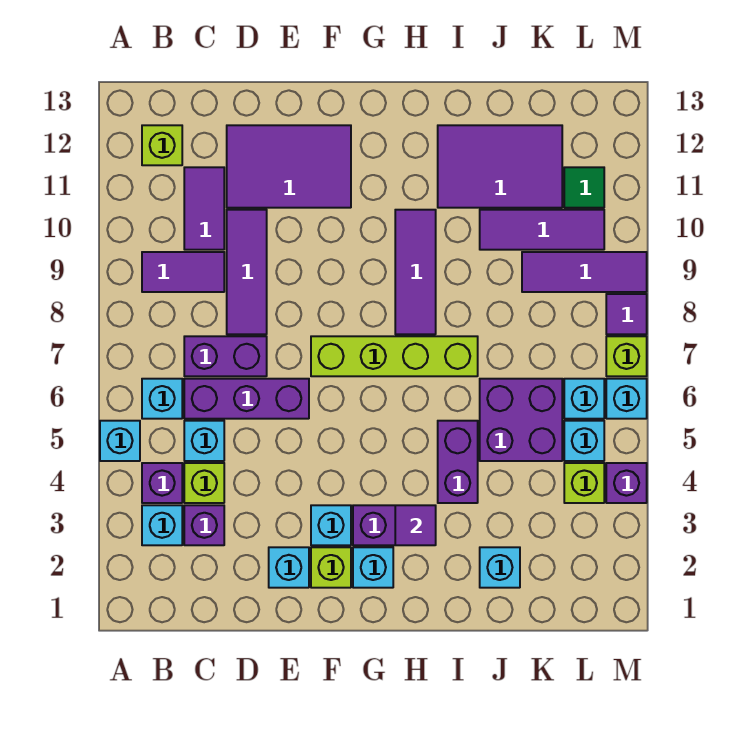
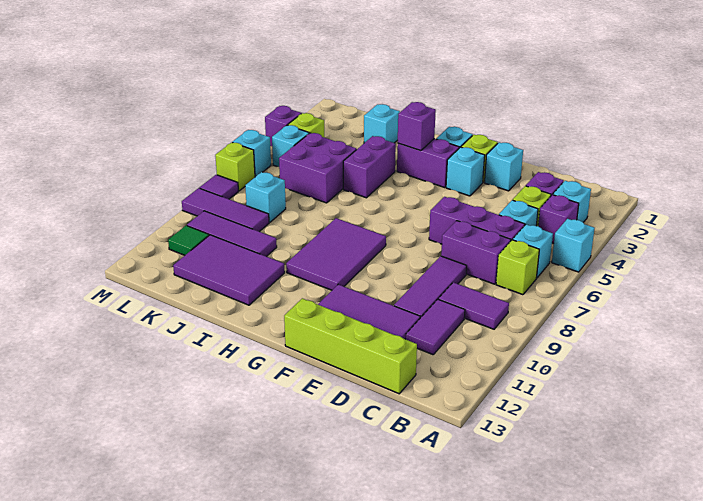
lime 1x1 brick [142,125,182,165] -> lime 1x1 brick moved to [496,240,539,295]
lime 1x4 brick [311,336,478,376] -> lime 1x4 brick moved to [284,298,417,394]
purple 1x1 tile [395,505,436,545] -> purple 1x1 brick [398,102,436,151]
purple 1x3 tile [395,210,436,334] -> purple 2x3 tile [286,218,386,290]
cyan 1x1 brick [564,379,604,419] -> cyan 1x1 brick moved to [245,172,286,222]

